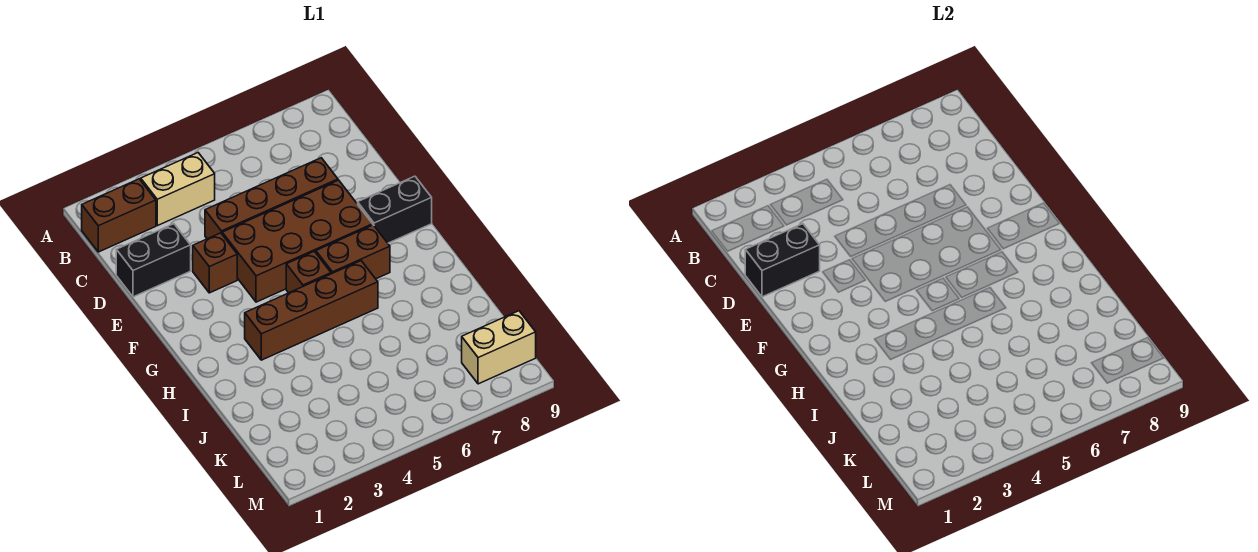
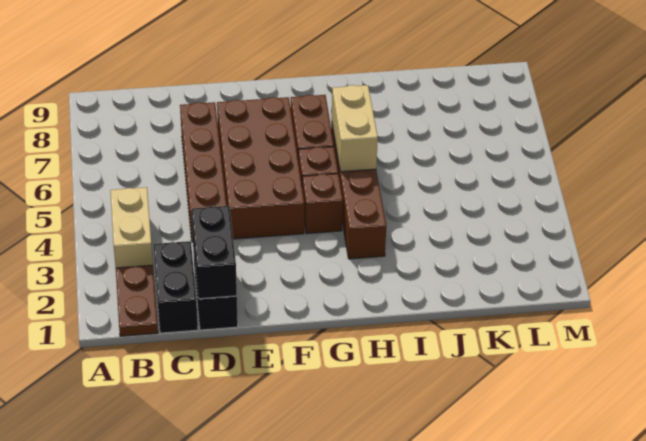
brown 1x2 brick [82,179,156,252] -> brown 1x2 plate [116,265,158,336]
brown 1x1 brick [193,233,237,293] -> brown 1x1 brick moved to [302,174,343,234]
black 1x2 brick [358,176,432,243] -> black 1x2 brick moved to [153,241,198,333]
tan 1x2 brick [462,311,536,384] -> tan 1x2 brick moved to [332,85,378,172]

